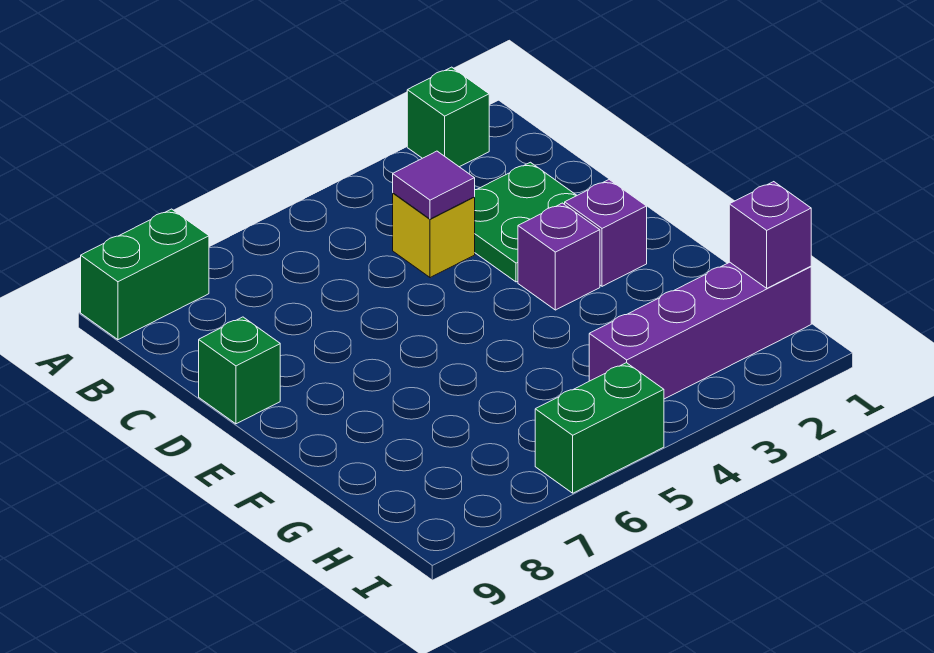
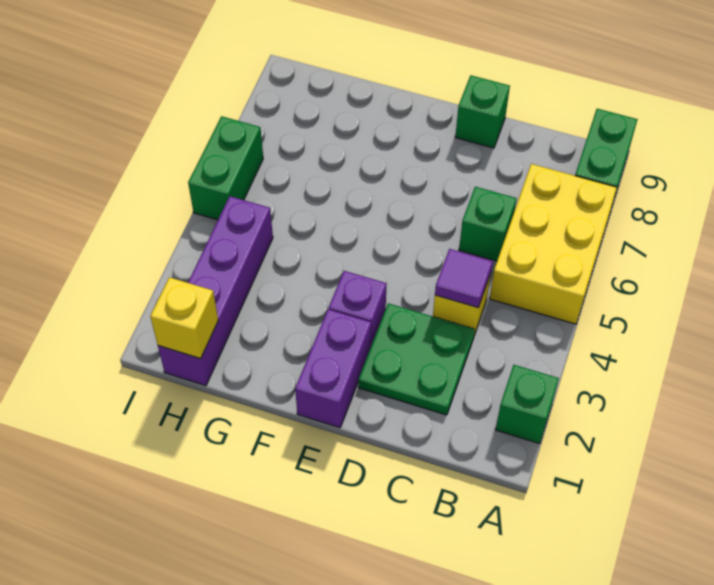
none -> yellow 2x3 brick [490,164,617,324]
none -> green 1x1 brick [459,187,517,261]
purple 1x1 brick [565,180,647,286] -> purple 1x2 brick [295,309,371,428]
purple 1x1 brick [729,182,811,288] -> yellow 1x1 brick [150,277,218,359]

